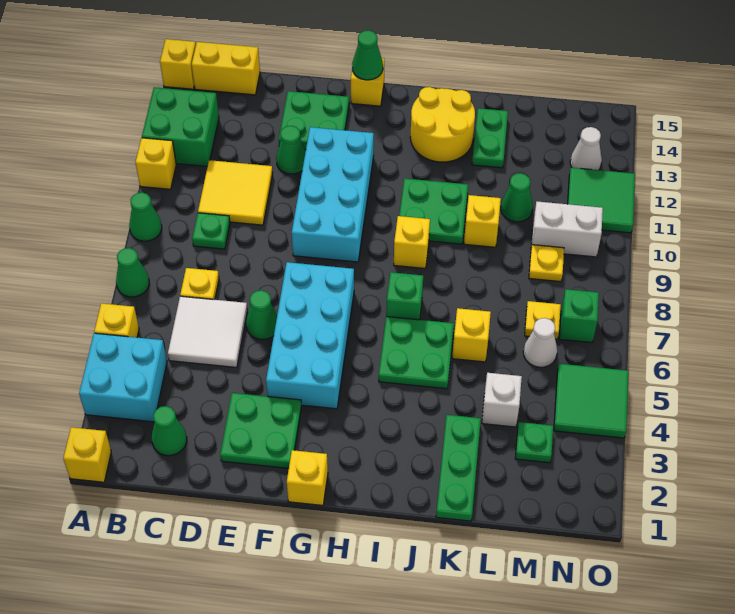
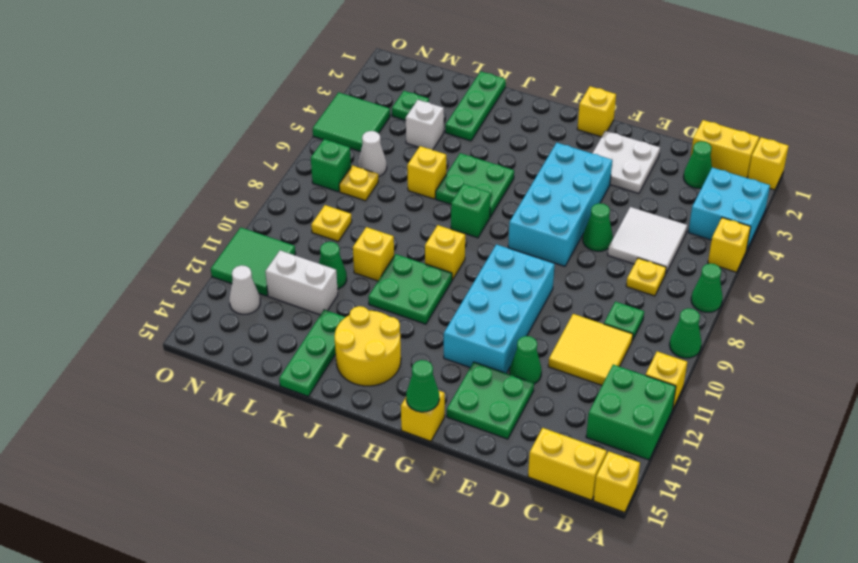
none -> yellow 1x2 brick [691,120,759,178]
green 2x2 plate [220,393,302,468] -> white 2x2 plate [592,131,660,194]
green 1x2 plate [472,108,508,168] -> green 1x3 plate [279,310,345,396]
white 1x2 brick [531,201,603,257] -> white 1x2 brick moved to [265,250,338,315]

